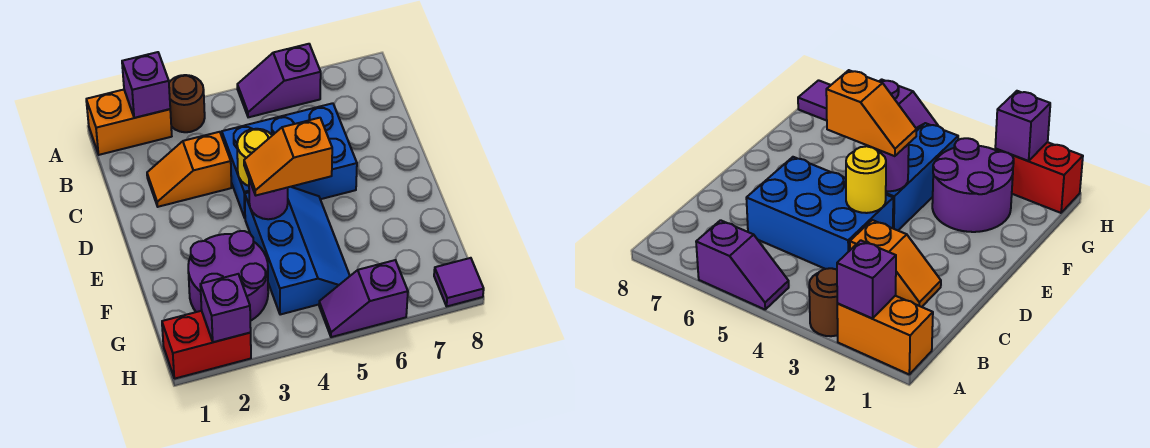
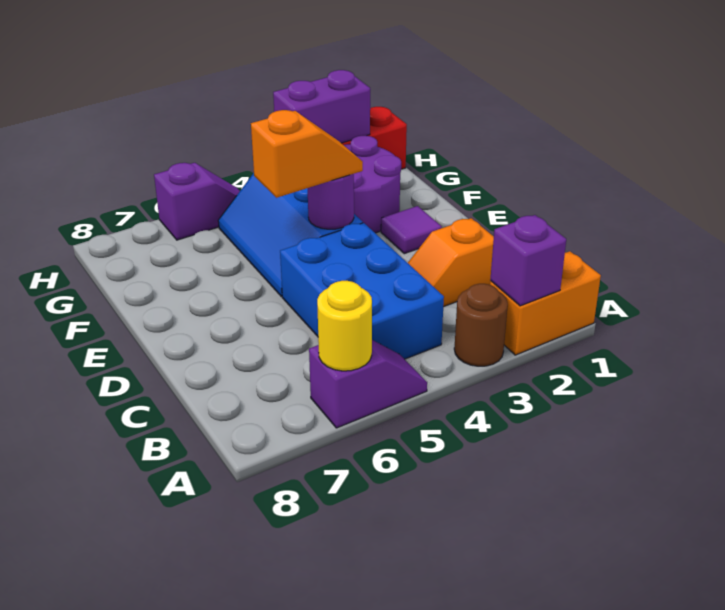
orange 1x2 slope [147,132,231,207] -> orange 1x2 slope turned to [408,218,494,307]
blue 2x3 brick [222,103,357,218] -> blue 2x3 brick turned to [280,223,444,359]
yellow 1x1 round brick [237,129,272,186] -> yellow 1x1 round brick moved to [317,281,372,371]
purple 1x1 brick [200,274,251,342] -> purple 1x2 brick [273,70,370,143]
purple 1x1 tile [434,258,484,306] -> purple 1x1 tile moved to [381,206,442,254]

